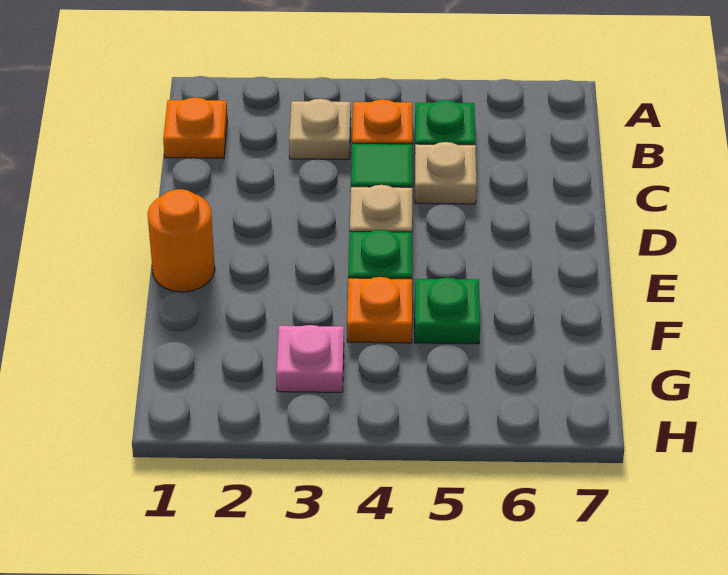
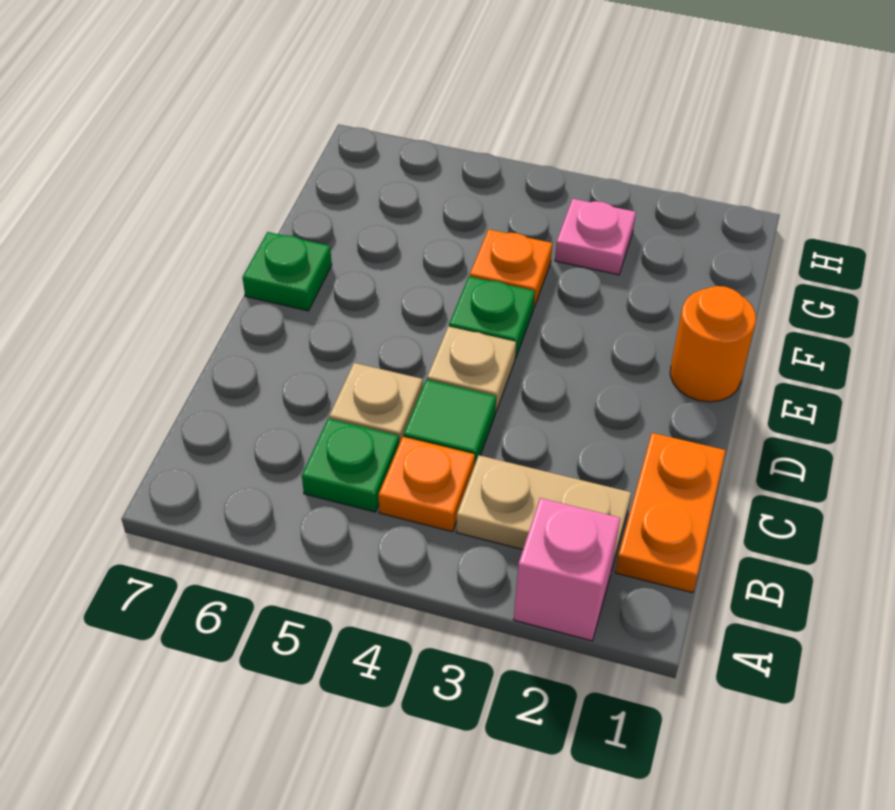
none -> pink 1x1 brick [514,498,620,641]
orange 1x1 plate [163,98,227,158] -> orange 1x2 plate [615,433,726,593]
tan 1x1 plate [289,99,351,159] -> tan 1x2 plate [456,455,631,570]
green 1x1 plate [415,278,480,344] -> green 1x1 plate moved to [243,232,332,311]

